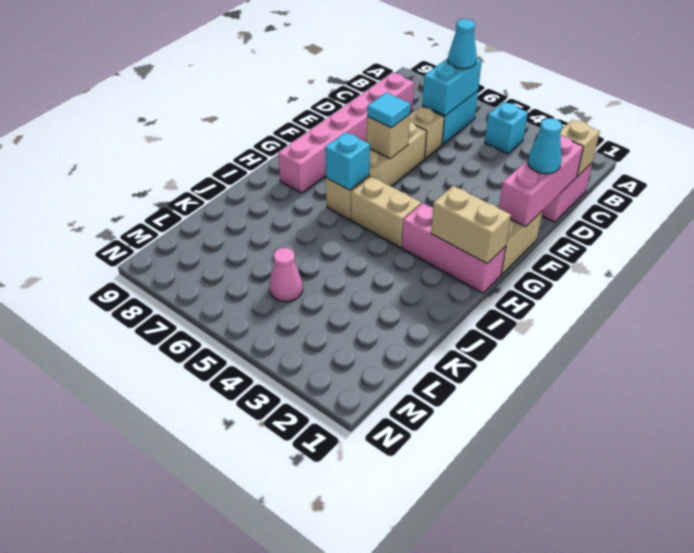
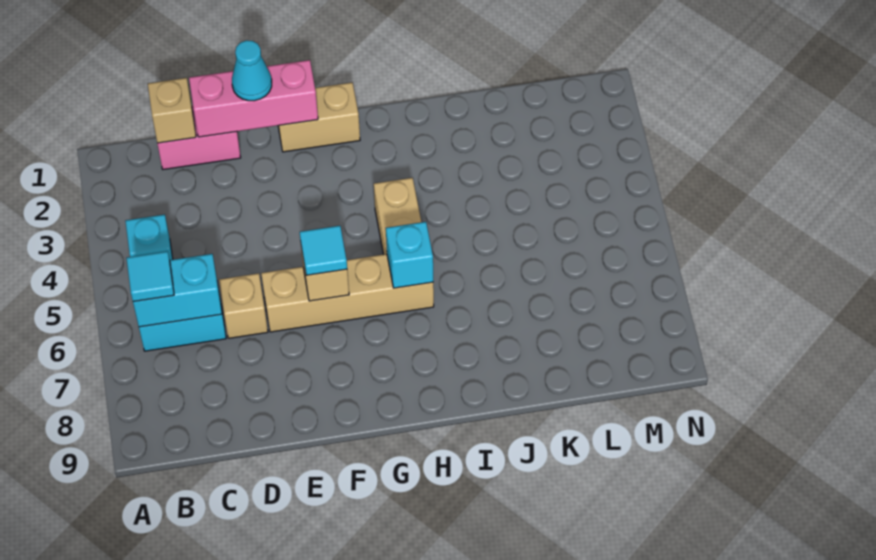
cyan 1x1 cone [448,19,477,69] -> cyan 1x1 tile [126,251,174,302]
pink 1x6 brick [278,73,414,193] -> none
pink 1x3 brick [402,203,506,293] -> none
tan 1x2 brick [431,186,511,264] -> none
pink 1x1 cone [270,248,303,302] -> none

